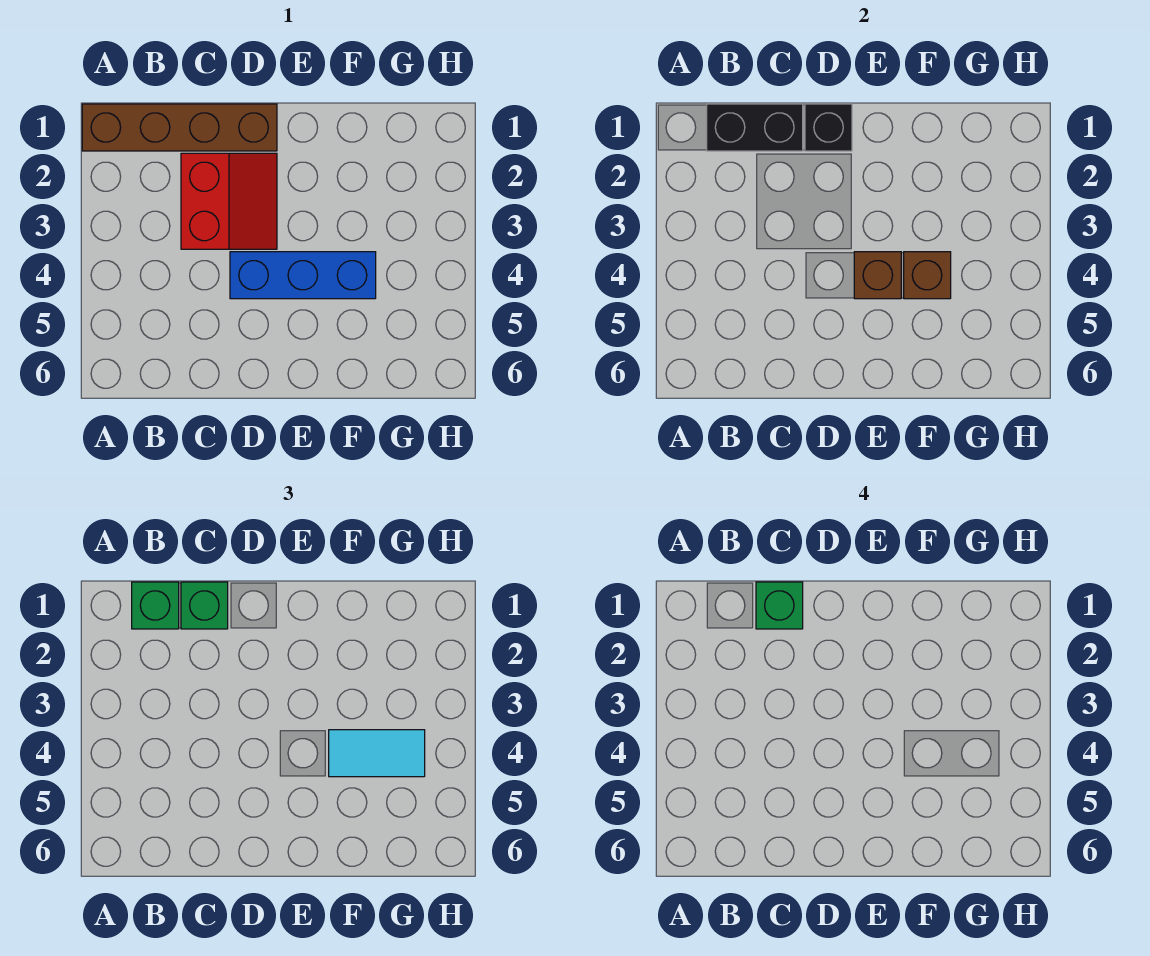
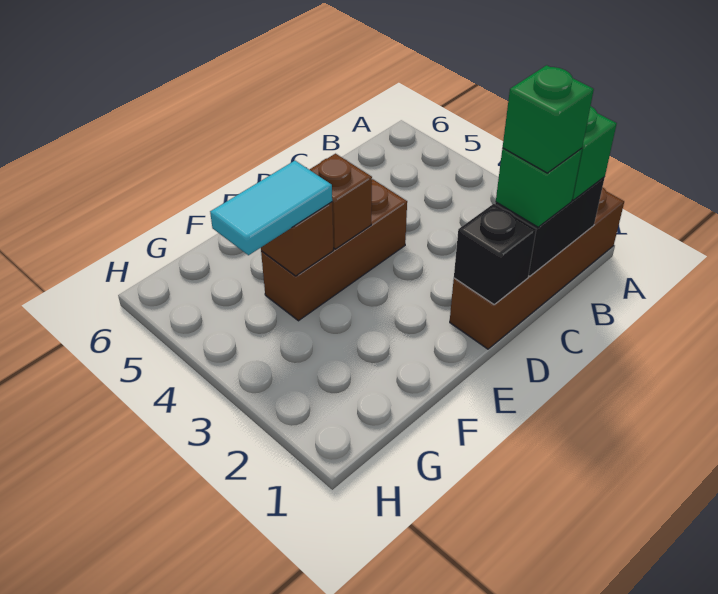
red 2x2 slope [181,153,277,249] -> none
blue 1x3 brick [230,252,376,299] -> brown 1x3 brick [261,179,407,321]

